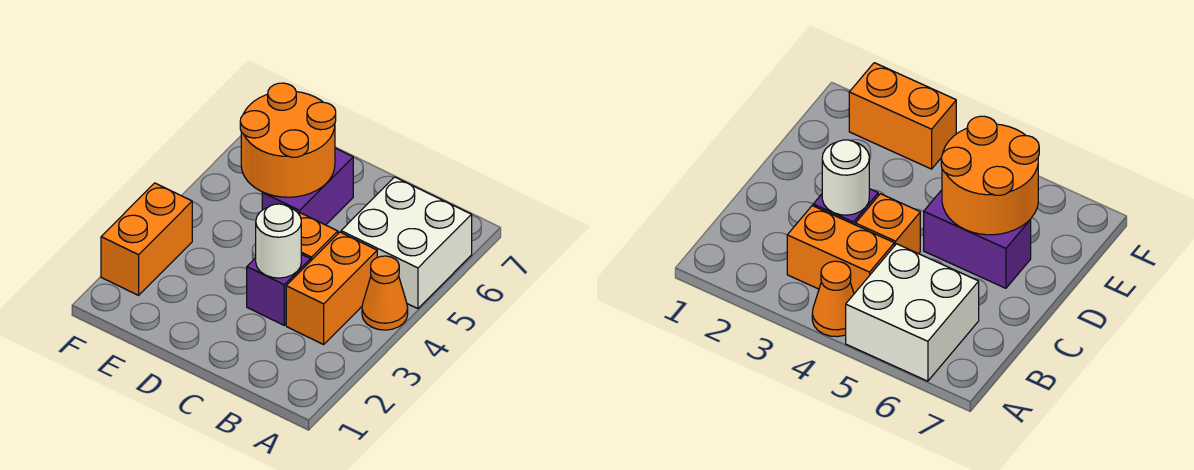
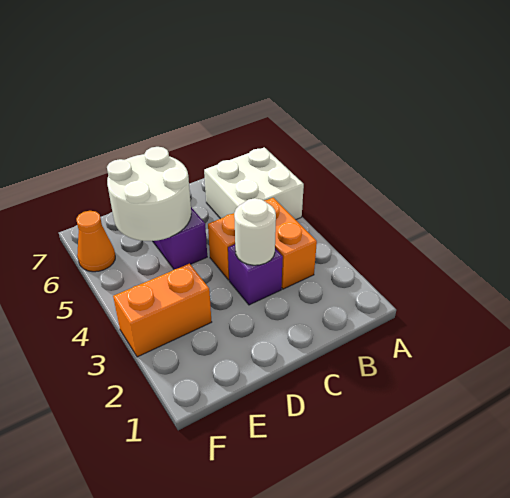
orange 1x1 cone [362,256,408,330] -> orange 1x1 cone moved to [76,211,115,272]
orange 2x2 round brick [240,83,336,197] -> white 2x2 round brick [107,147,191,241]
orange 1x2 brick [101,183,192,295] -> orange 1x2 brick turned to [113,264,212,357]

